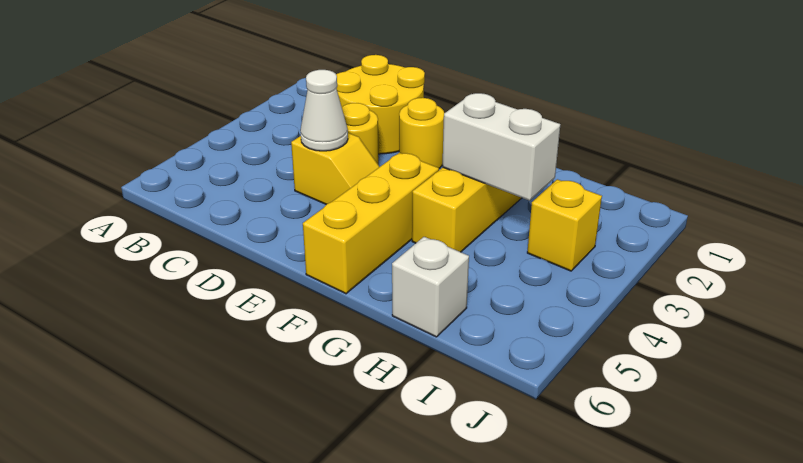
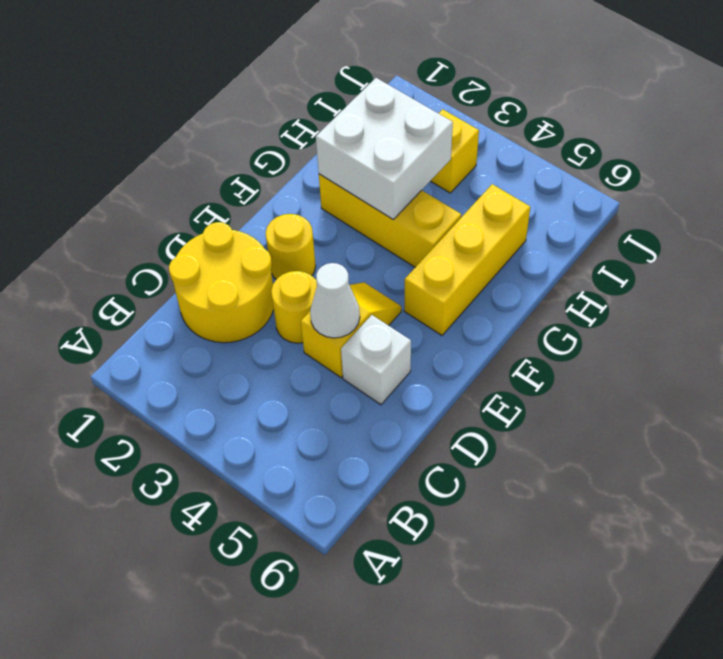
yellow 1x3 brick [303,153,439,294] -> yellow 1x3 brick turned to [404,184,530,335]
white 1x2 brick [442,93,560,201] -> white 2x2 brick [316,78,453,219]
white 1x1 brick [392,237,469,337] -> white 1x1 brick moved to [341,315,411,405]

